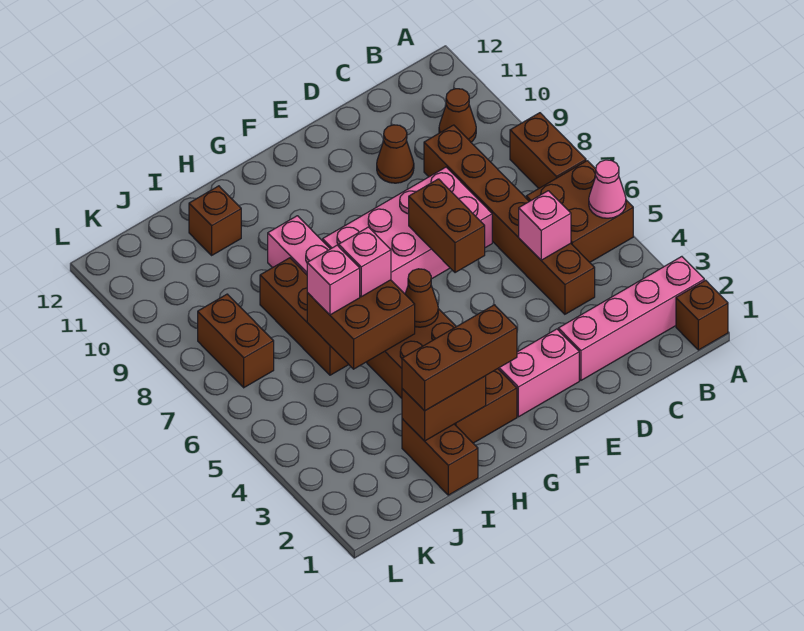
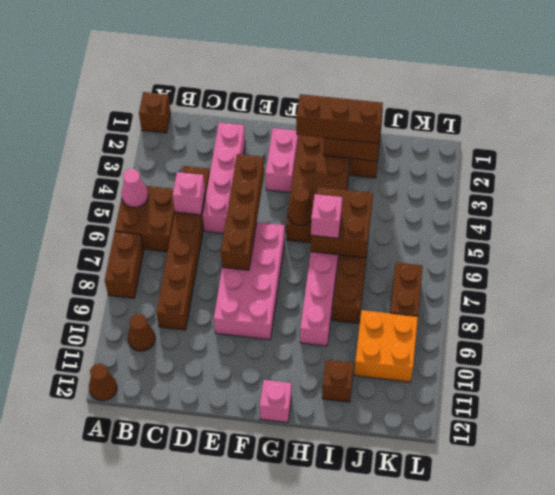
pink 1x4 brick [558,257,704,380] -> pink 1x4 brick turned to [203,123,245,233]
pink 2x4 brick [323,167,492,294] -> pink 2x4 brick turned to [214,222,285,340]
brown 1x1 cone [377,125,414,183] -> brown 1x1 cone moved to [89,363,117,401]
pink 1x2 brick [498,329,579,417] -> pink 1x2 brick turned to [266,128,298,193]
brown 1x2 brick [409,179,485,273] -> brown 1x4 brick [221,154,264,270]
pink 1x1 brick [307,245,360,315] -> pink 1x1 brick moved to [260,380,292,422]
none -> orange 2x2 brick [354,310,418,382]

